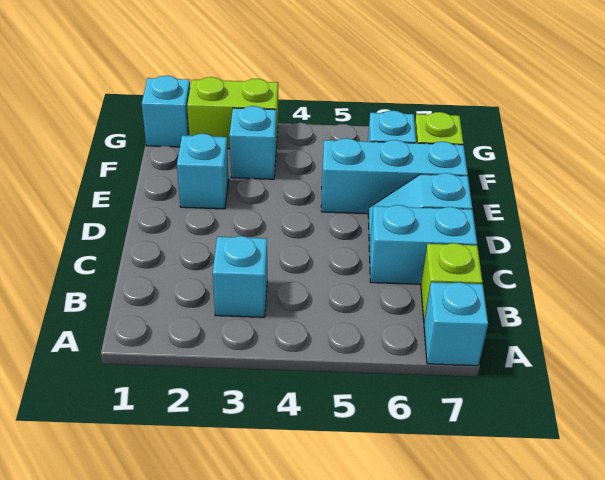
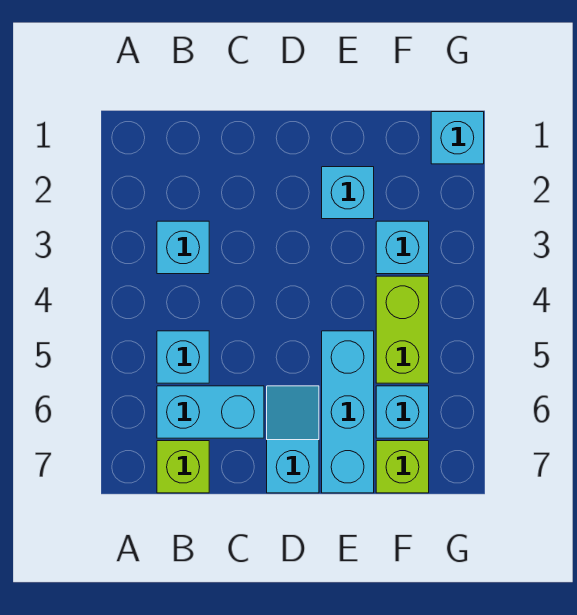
cyan 1x1 brick [424,282,488,366] -> cyan 1x1 brick moved to [157,331,209,383]
cyan 1x2 brick [369,205,477,284] -> cyan 1x2 brick turned to [157,386,264,438]
lime 1x2 brick [187,77,278,149] -> lime 1x2 brick moved to [376,276,429,383]

